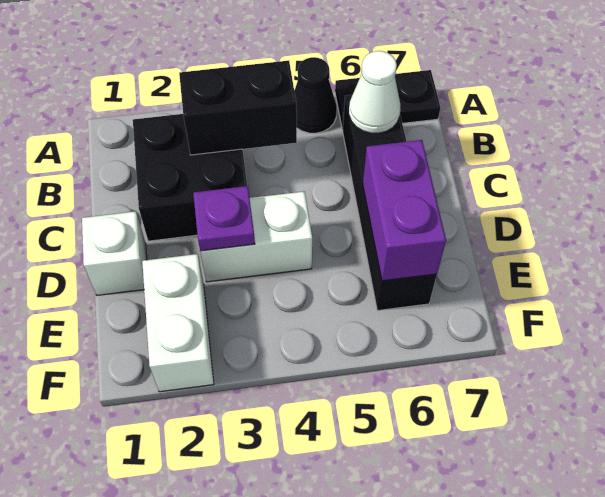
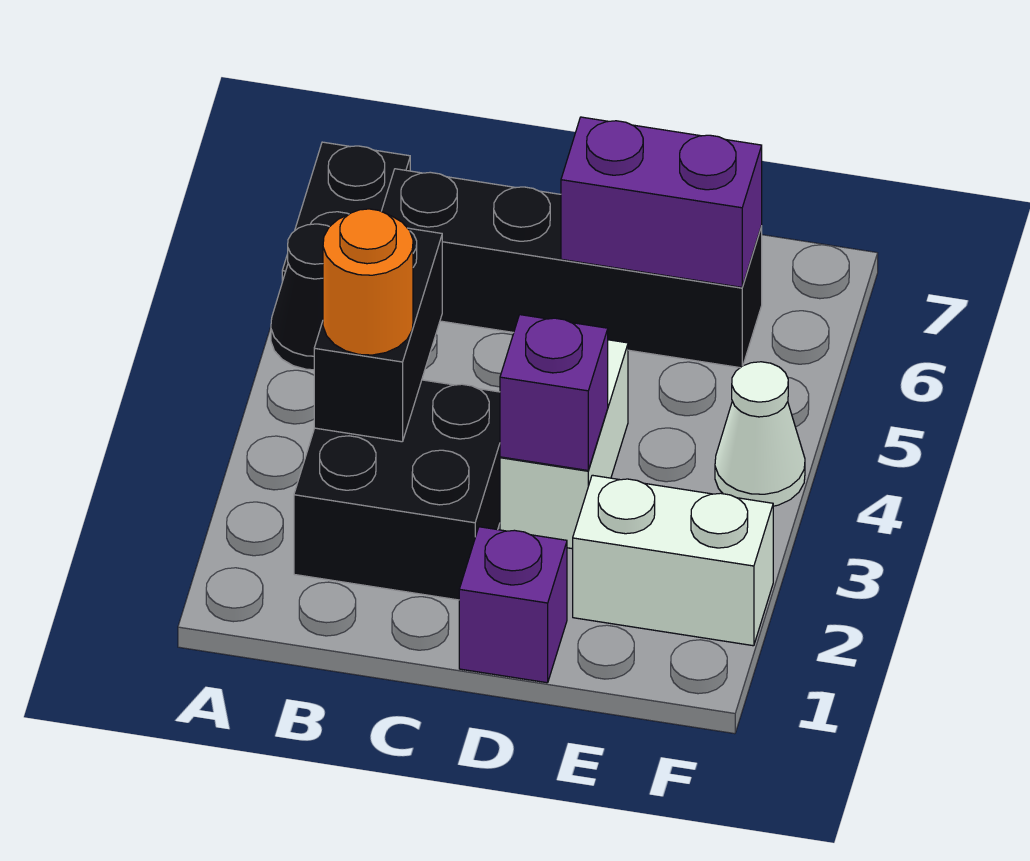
none -> orange 1x1 round brick [323,209,413,355]
white 1x1 cone [349,51,401,133] -> white 1x1 cone moved to [715,362,805,506]
white 1x1 brick [82,211,147,295] -> purple 1x1 brick [459,527,567,683]
purple 1x1 plate [193,186,255,251] -> purple 1x1 brick [500,315,608,470]

